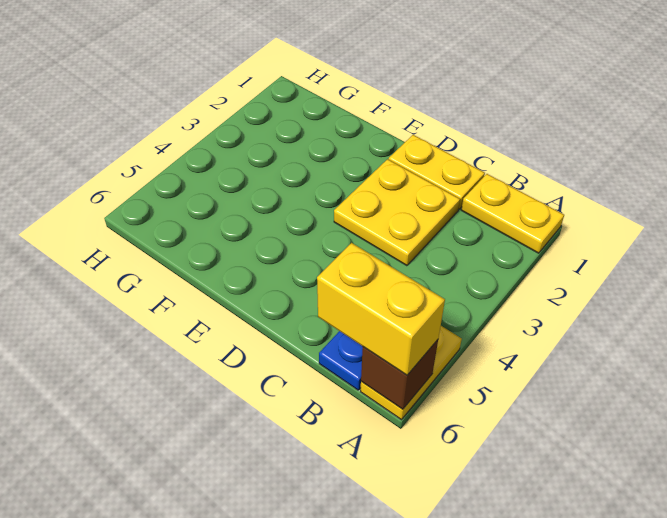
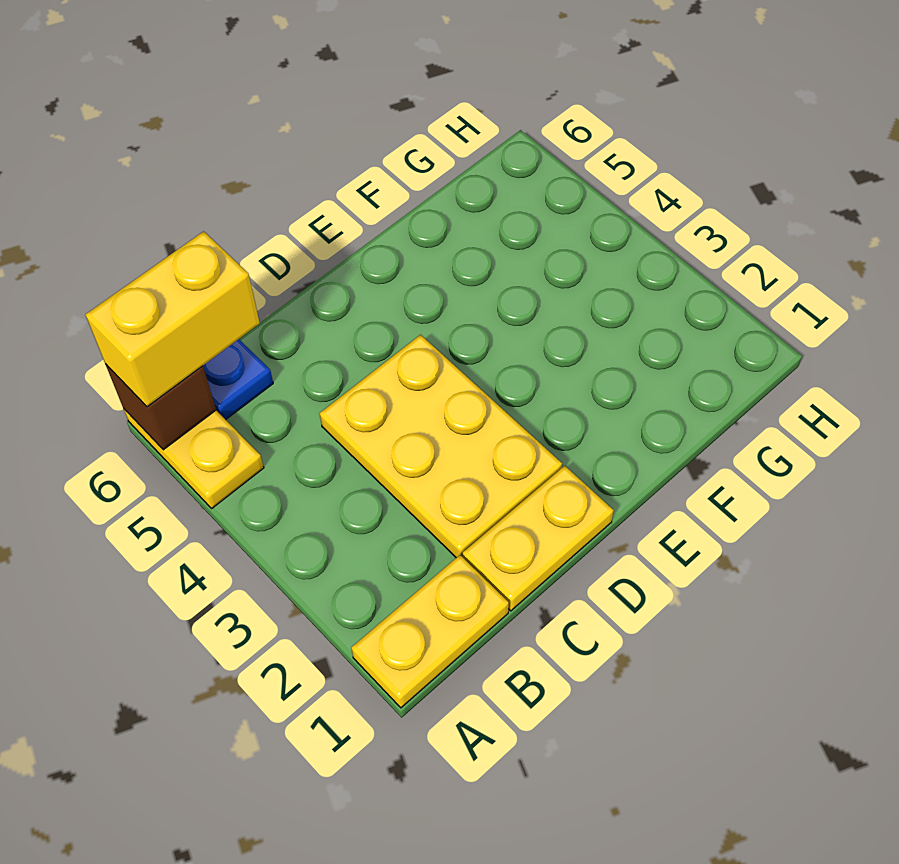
yellow 2x2 plate [334,159,460,266] -> yellow 2x3 plate [320,335,562,558]

